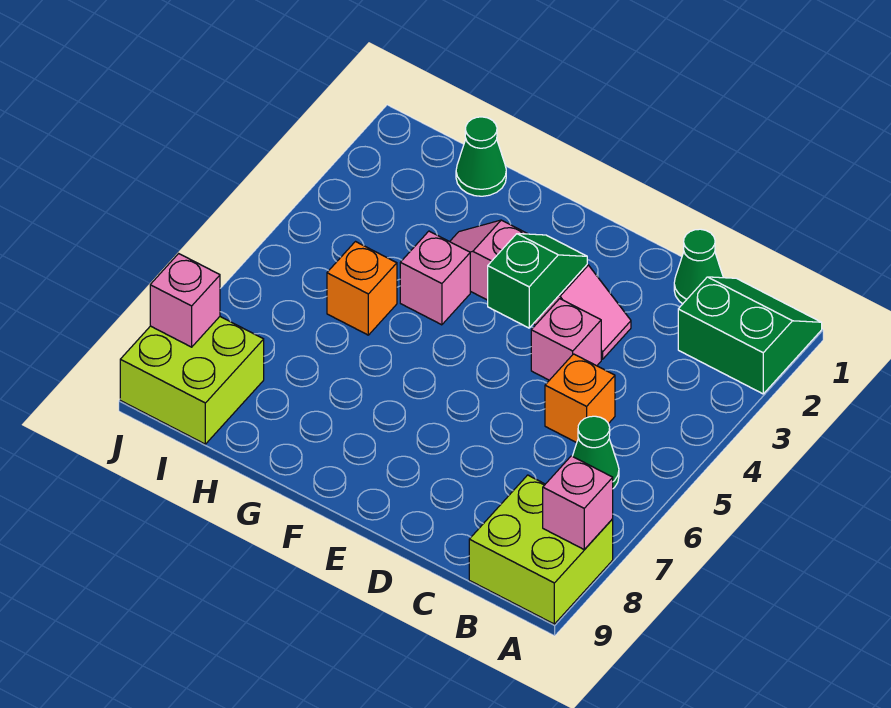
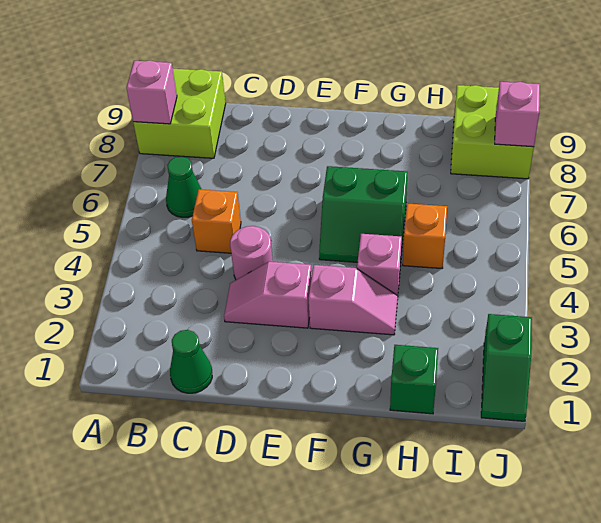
green 2x2 slope [678,277,822,394] -> green 2x2 slope moved to [319,166,408,262]
pink 1x1 brick [531,299,601,380] -> pink 1x1 round brick [230,226,273,280]
green 1x2 slope [488,234,587,328] -> green 1x2 slope moved to [481,314,532,421]
green 1x1 cone [456,117,506,196] -> green 1x1 brick [390,345,438,414]

